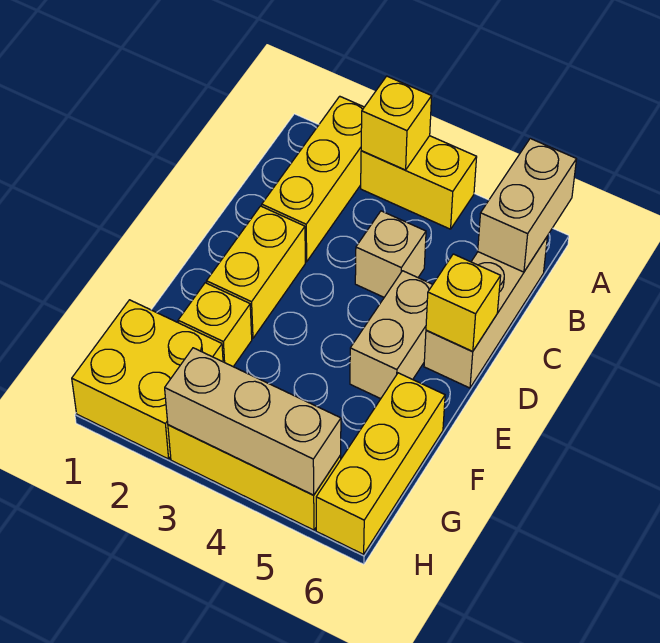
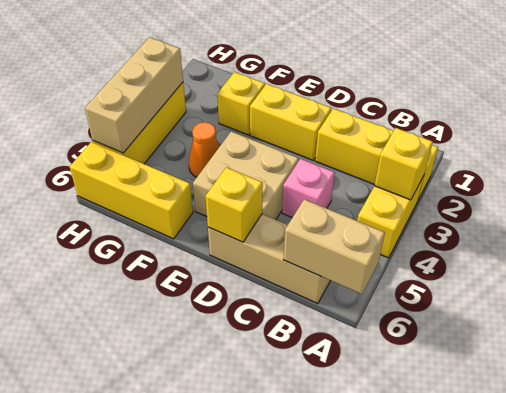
tan 1x1 brick [355,211,426,297] -> pink 1x1 brick [282,159,335,218]
tan 1x2 brick [350,271,433,399] -> tan 2x2 brick [193,131,299,219]
none -> orange 1x1 cone [189,122,219,177]
yellow 2x2 brick [72,300,223,459] -> none

